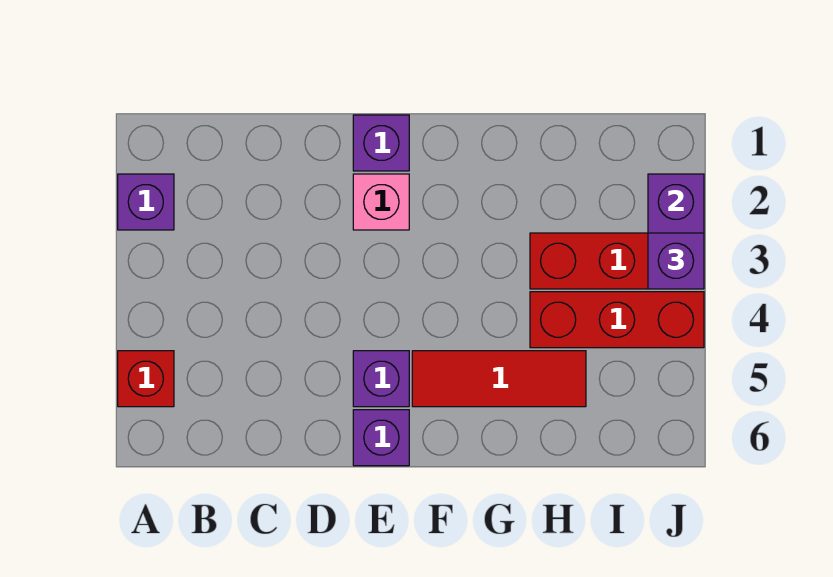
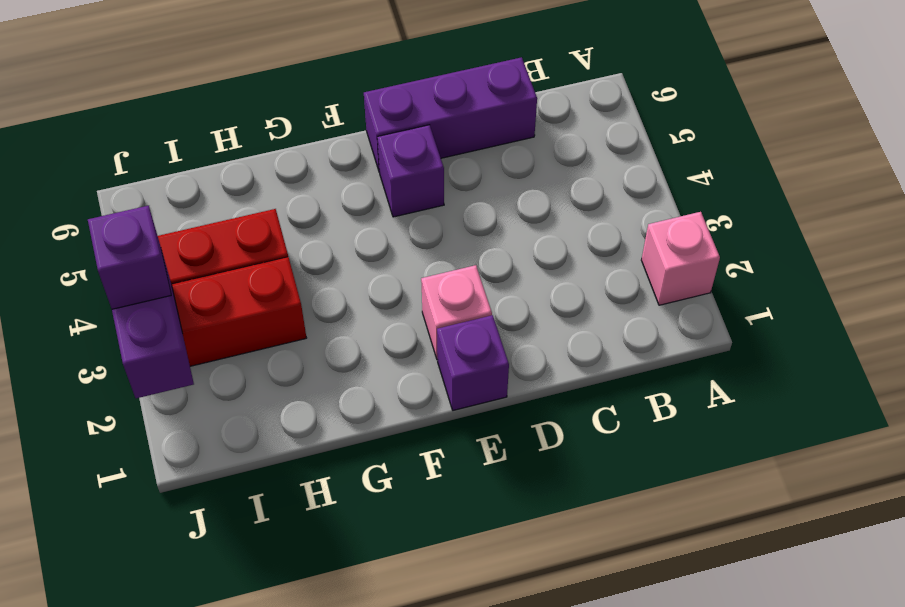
purple 1x1 brick [118,174,174,230] -> pink 1x1 brick [641,212,720,305]
red 1x1 brick [118,351,174,407] -> none
purple 1x1 brick [353,410,409,466] -> purple 1x3 brick [364,57,537,172]
red 1x3 tile [412,351,586,407] -> none

